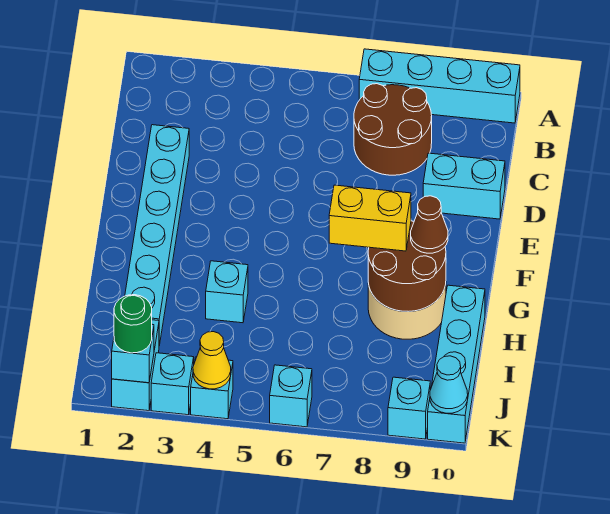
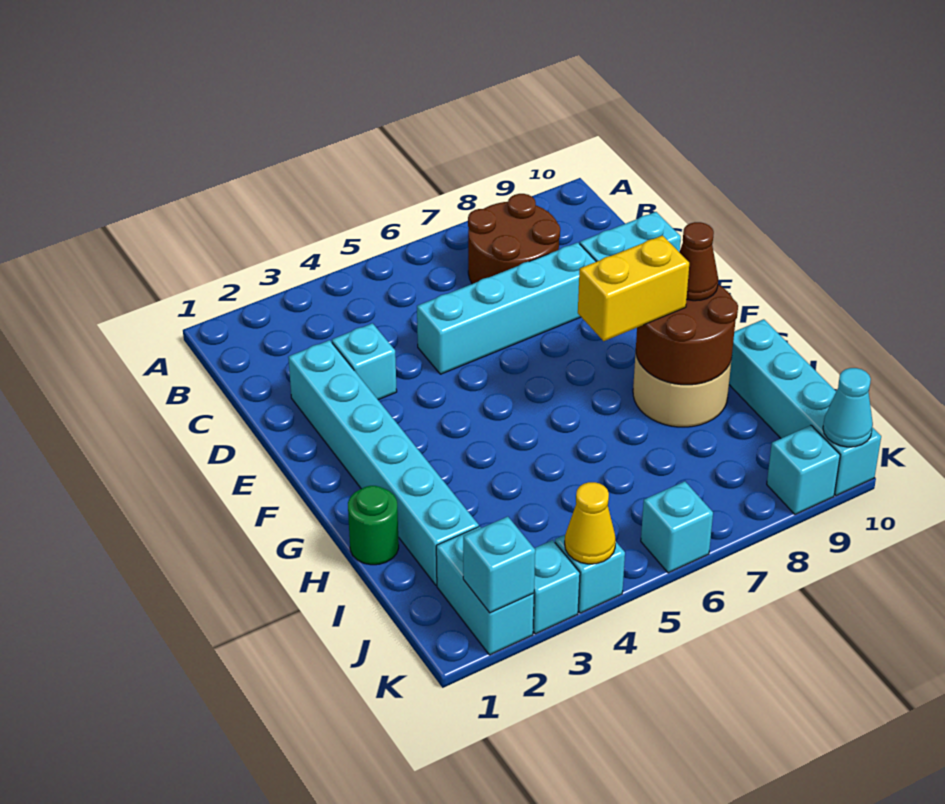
cyan 1x4 brick [359,49,520,123] -> cyan 1x4 brick moved to [417,243,596,374]
cyan 1x1 brick [206,261,248,323] -> cyan 1x1 brick moved to [332,323,397,400]
green 1x1 round brick [114,295,152,353] -> green 1x1 round brick moved to [348,486,399,565]

